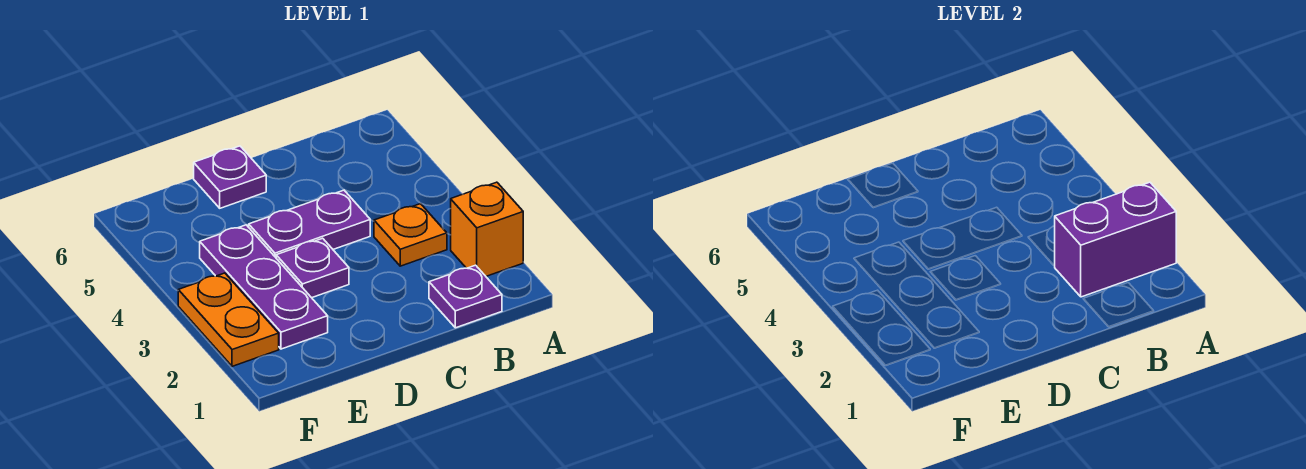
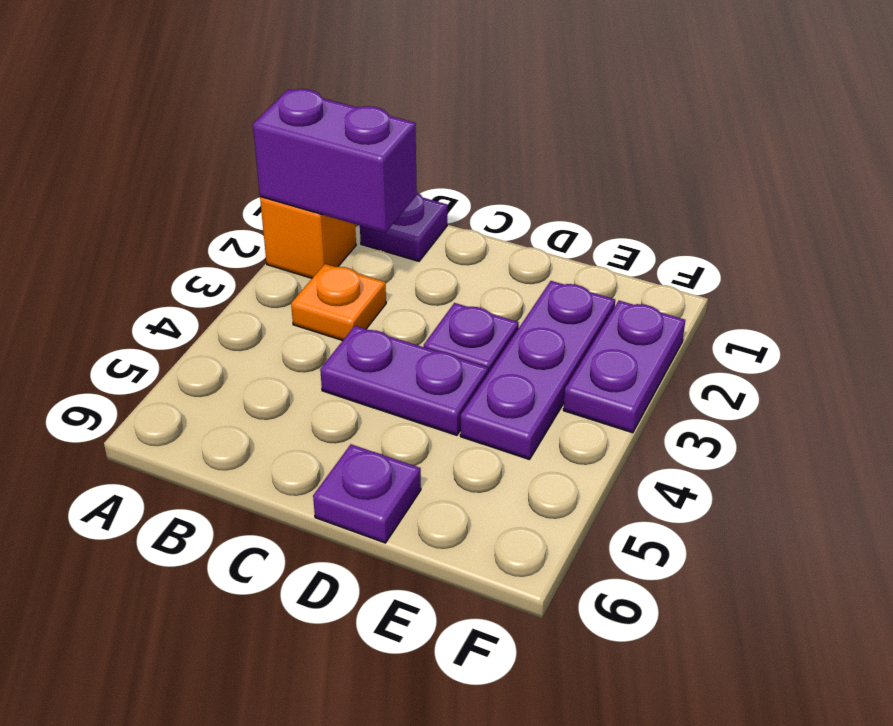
orange 1x2 plate [178,273,279,366] -> purple 1x2 plate [563,301,685,433]

